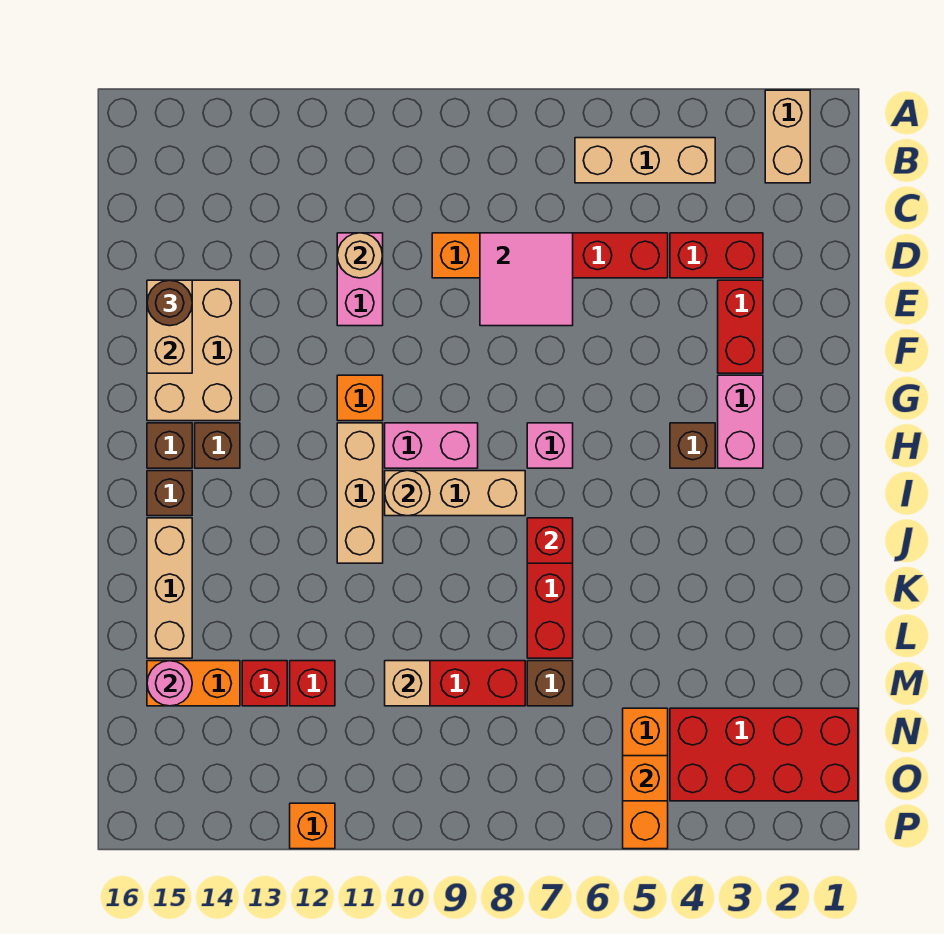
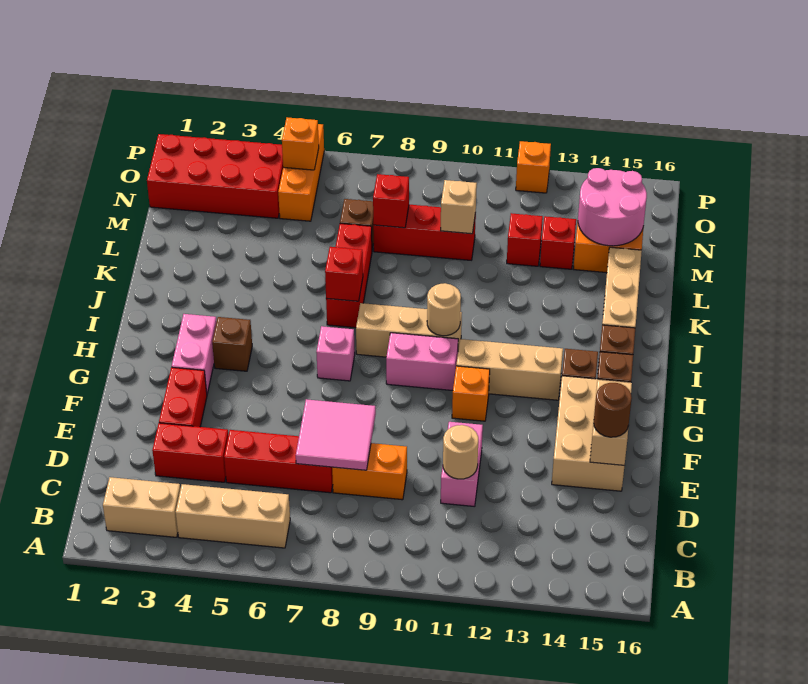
tan 1x2 brick [765,90,810,183] -> tan 1x2 brick turned to [103,477,180,537]
tan 1x3 brick [337,423,383,563] -> tan 1x3 brick turned to [456,339,563,400]
none -> red 1x1 brick [373,174,409,228]
pink 1x1 round brick [147,661,192,706] -> pink 2x2 round brick [578,168,647,246]

